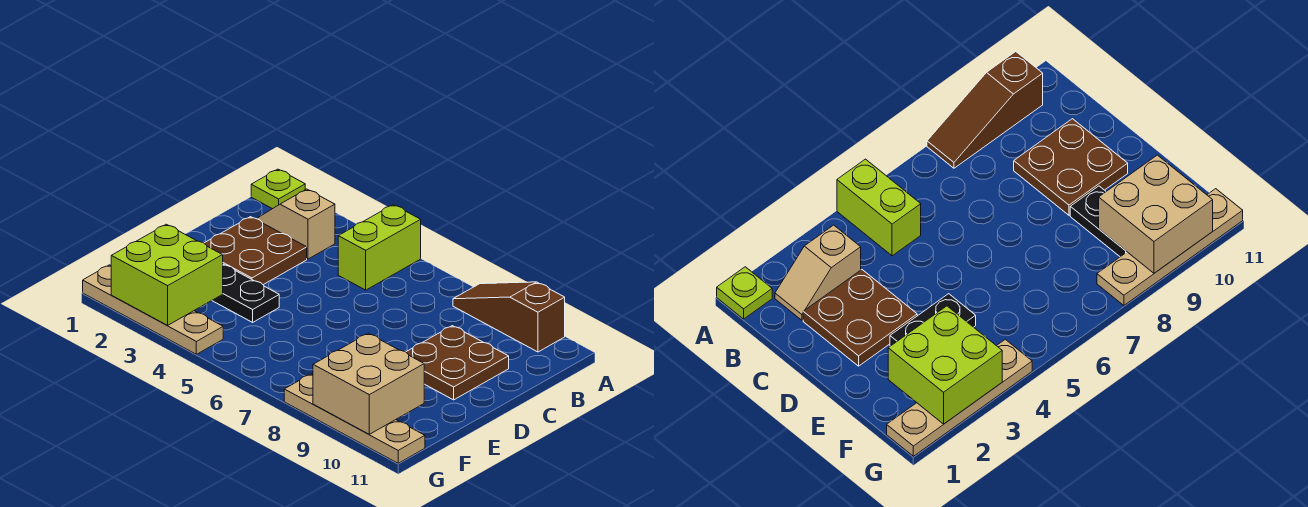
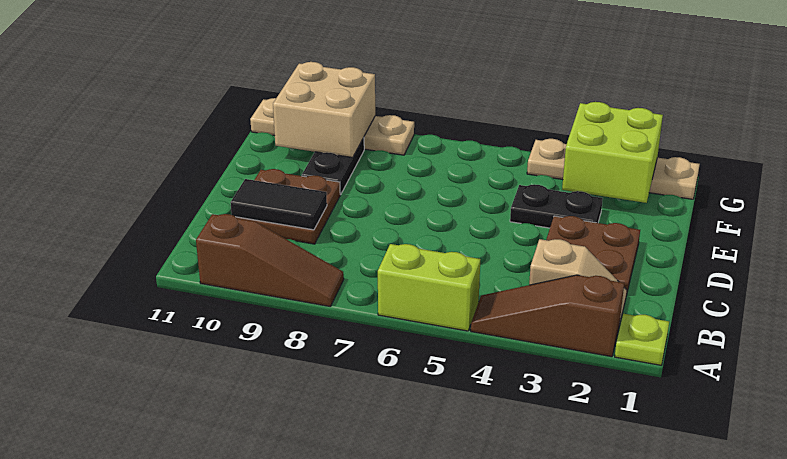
none -> brown 1x3 slope [471,275,624,357]
lime 1x2 brick [338,205,421,290] -> lime 1x2 brick turned to [378,244,480,331]
none -> black 1x2 tile [230,179,327,230]

